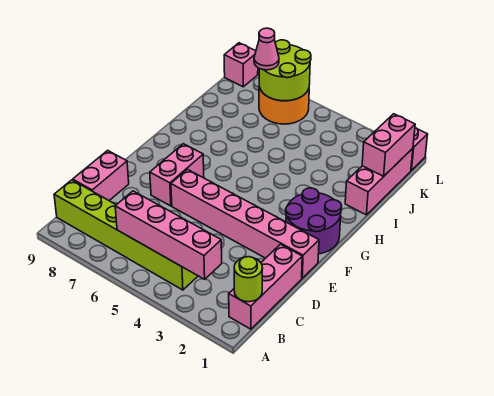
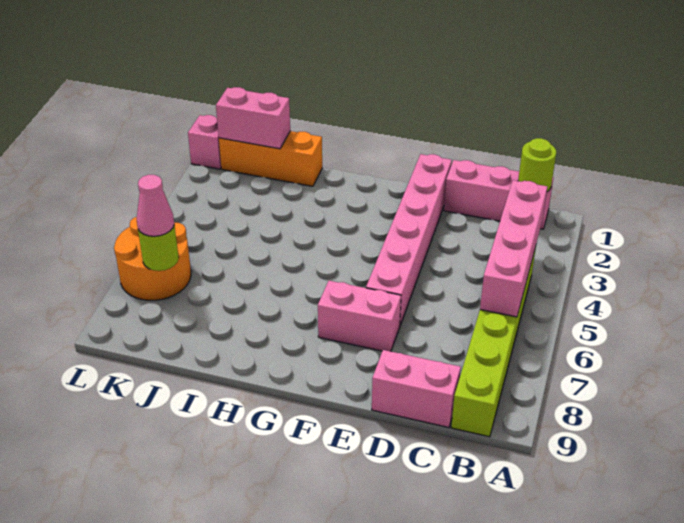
purple 2x2 round brick [286,188,342,254] -> none
pink 1x3 brick [345,148,413,215] -> orange 1x3 brick [219,131,322,186]
lime 2x2 round brick [259,40,311,101] -> lime 1x1 round brick [138,225,179,271]
pink 1x1 brick [224,43,258,87] -> none

